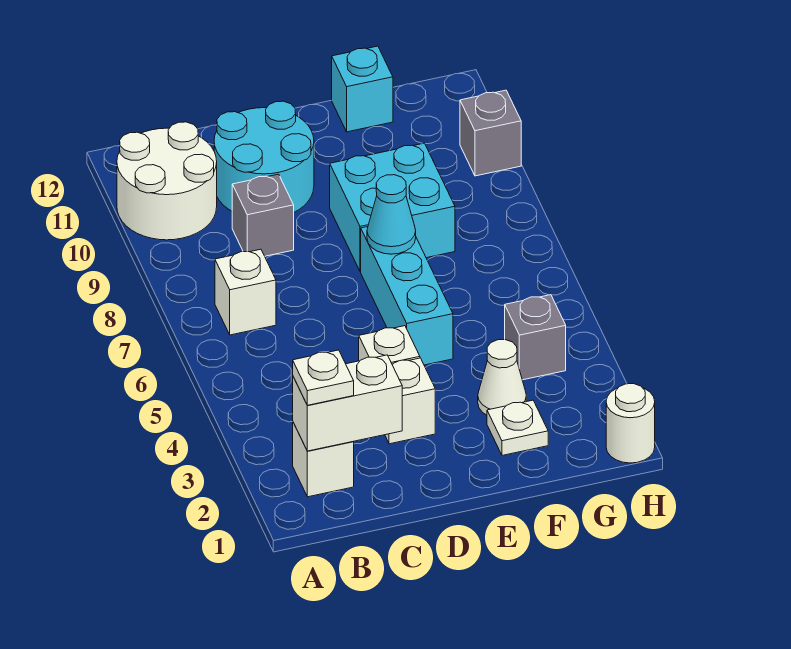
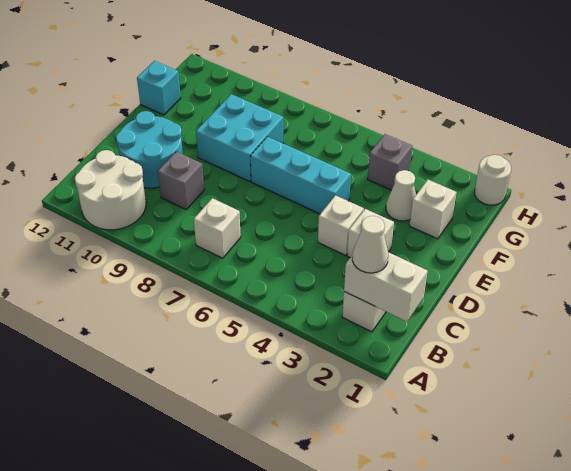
white 1x2 brick [293,355,402,451] -> white 1x2 brick turned to [344,252,427,321]
white 1x1 plate [293,350,354,405] -> white 1x1 cone [352,216,388,273]
cyan 1x1 cone [367,175,416,254] -> none
white 1x1 plate [487,400,548,455] -> white 1x1 brick [410,180,457,239]
grey 1x1 brick [460,90,521,176] -> none

